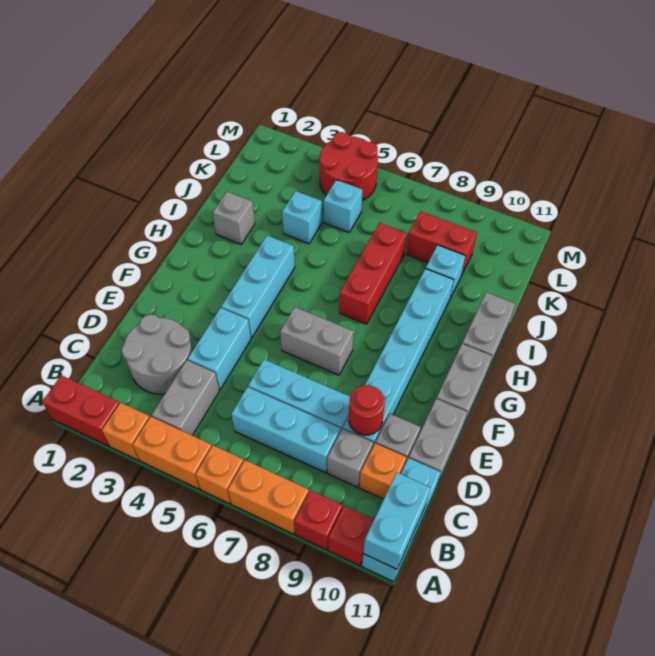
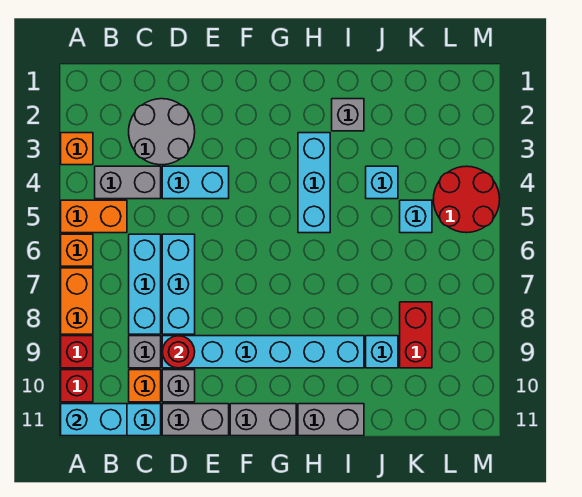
red 1x2 brick [42,375,119,446] -> none
orange 1x2 brick [132,417,212,489] -> orange 1x2 brick turned to [61,200,127,233]
cyan 1x3 brick [221,235,295,338] -> cyan 1x3 brick turned to [298,133,330,233]
grey 1x2 brick [280,307,353,375] -> none
red 1x3 brick [339,223,407,324] -> none

